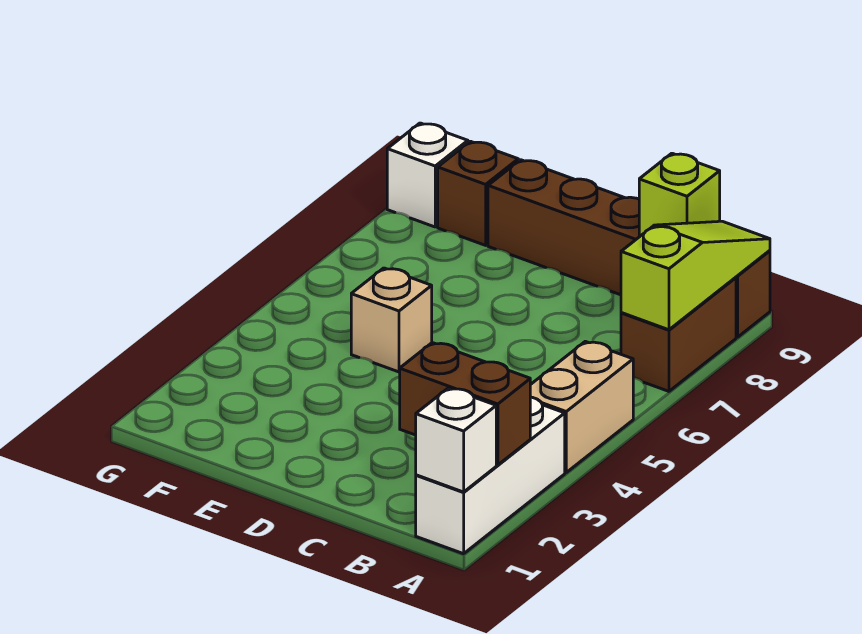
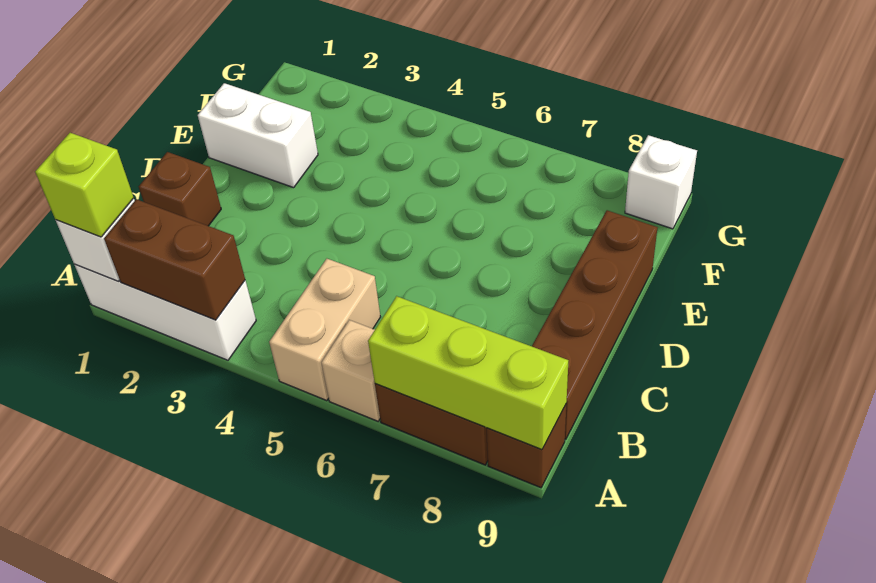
brown 1x2 brick [400,343,530,465] -> brown 1x2 brick turned to [104,199,245,320]
tan 1x2 brick [530,341,633,472] -> tan 1x2 brick turned to [269,259,380,401]
lime 1x3 slope [621,221,770,330] -> lime 1x3 brick [368,296,568,450]
lime 1x1 brick [639,153,720,237] -> lime 1x1 brick moved to [35,133,134,237]
none -> white 1x2 brick [198,83,318,188]
tan 1x1 brick [351,268,432,372] -> tan 1x1 brick moved to [321,320,380,421]
brown 1x1 brick [438,141,518,245] -> brown 1x1 brick moved to [139,152,221,226]

